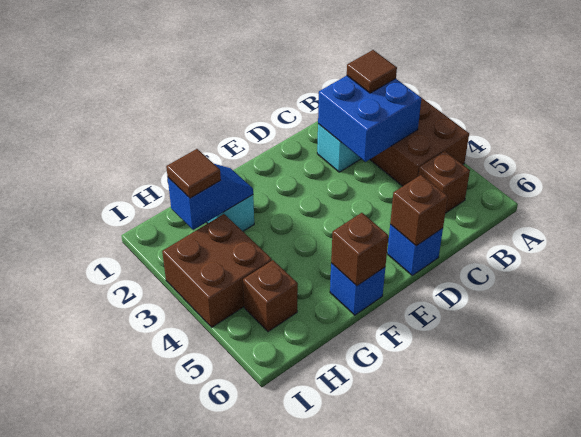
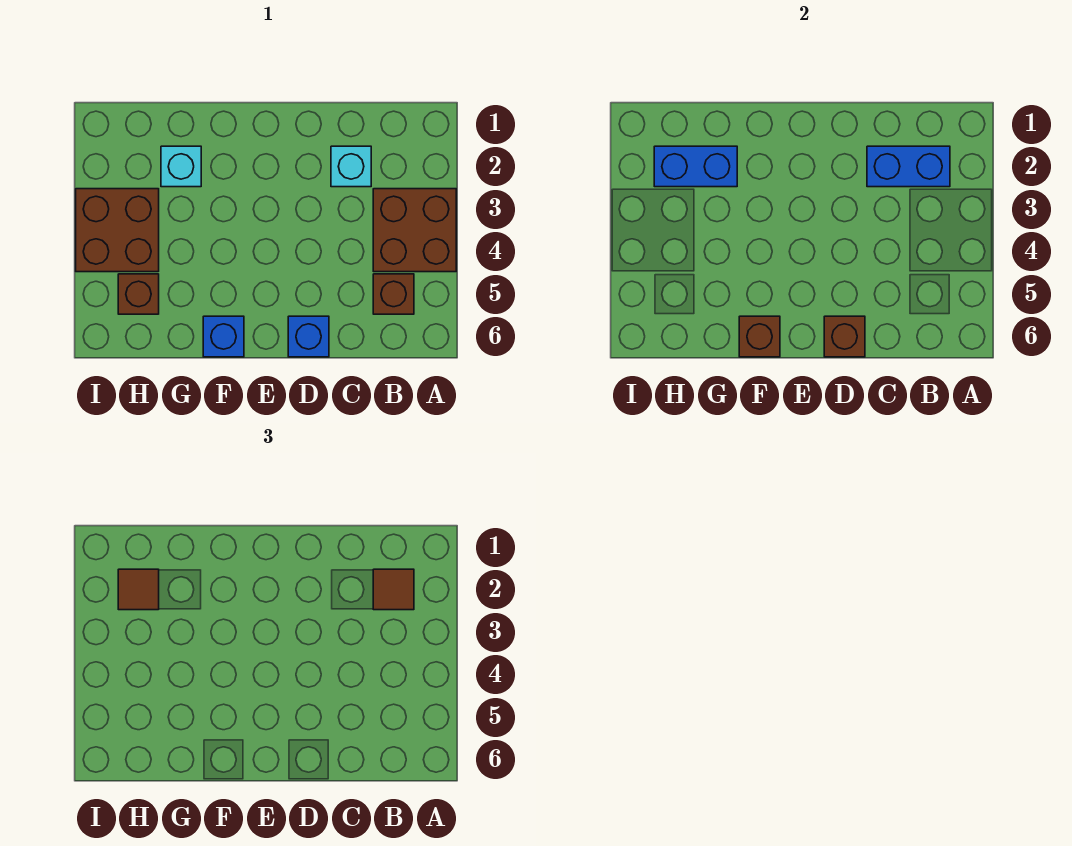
blue 2x2 brick [318,76,421,162] -> blue 1x2 brick [867,146,950,187]
blue 1x2 slope [168,164,253,230] -> blue 1x2 brick [654,146,737,187]

